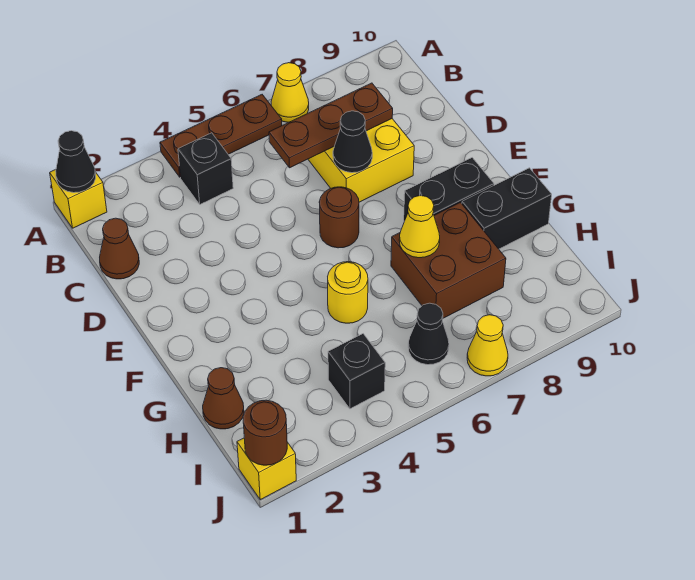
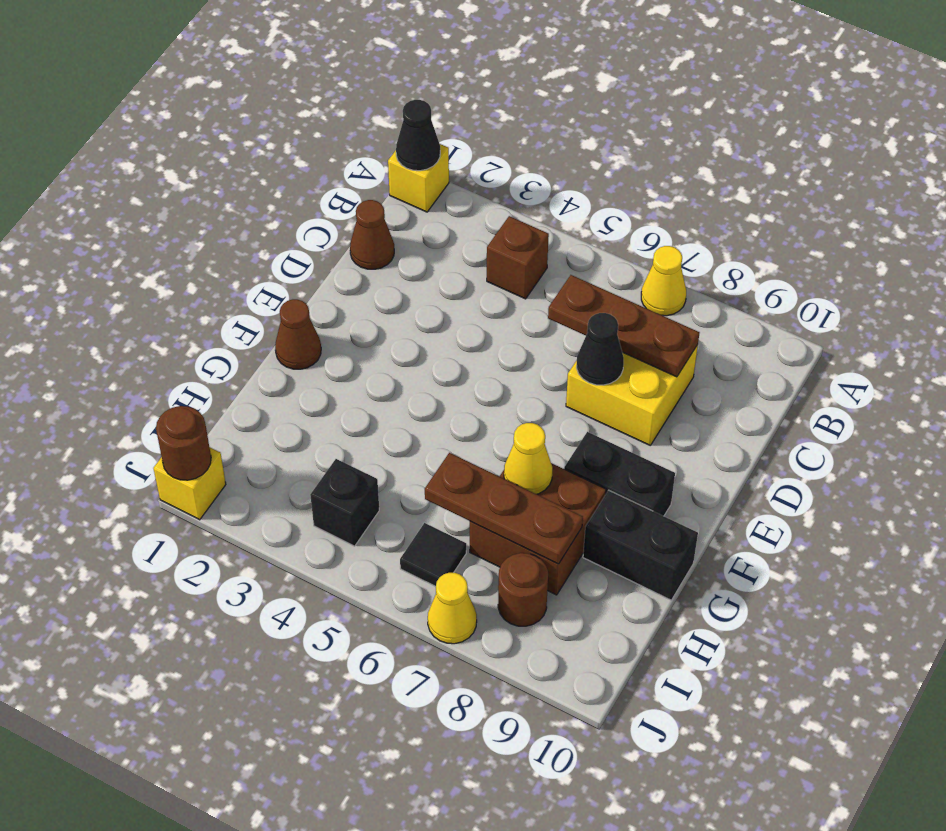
brown 1x3 plate [160,95,282,177] -> brown 1x3 plate moved to [425,453,583,564]
black 1x1 brick [178,133,233,204] -> brown 1x1 brick [487,216,549,299]
brown 1x1 round brick [319,187,359,248] -> brown 1x1 round brick moved to [498,553,548,626]
yellow 1x1 round brick [328,262,368,323] -> none
brown 1x1 cone [203,368,244,429] -> brown 1x1 cone moved to [275,299,321,369]
black 1x1 cone [408,303,449,365] -> black 1x1 tile [400,523,466,586]

